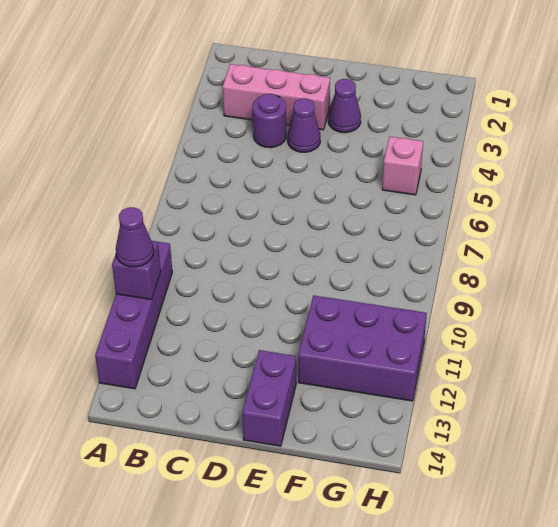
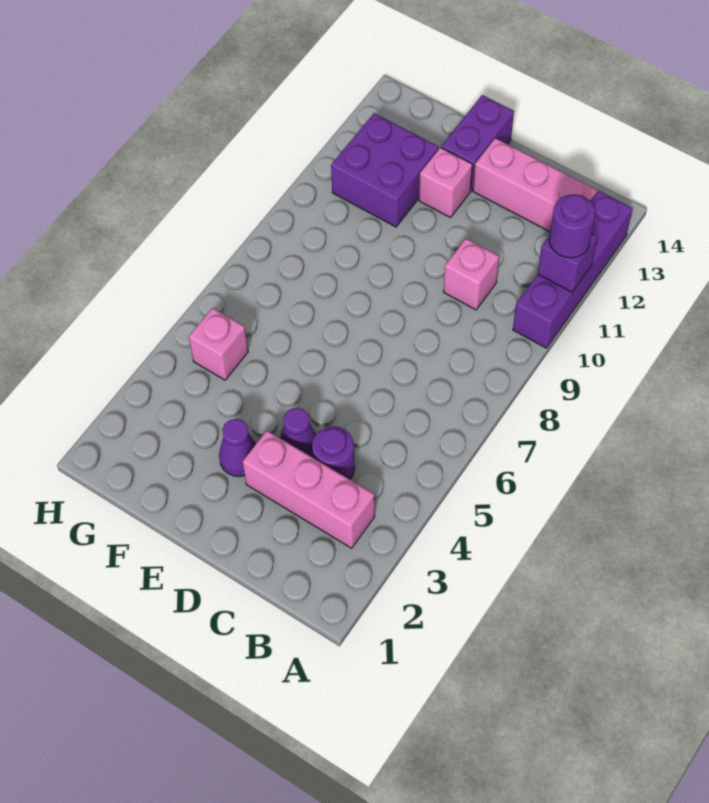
purple 1x1 cone [116,207,154,267] -> purple 1x1 round brick [549,194,595,258]
none -> pink 1x3 brick [473,138,597,232]
none -> pink 1x1 brick [444,239,499,310]
none -> pink 1x1 brick [419,148,472,217]
purple 2x3 brick [298,295,427,401] -> purple 2x2 brick [331,113,439,227]

